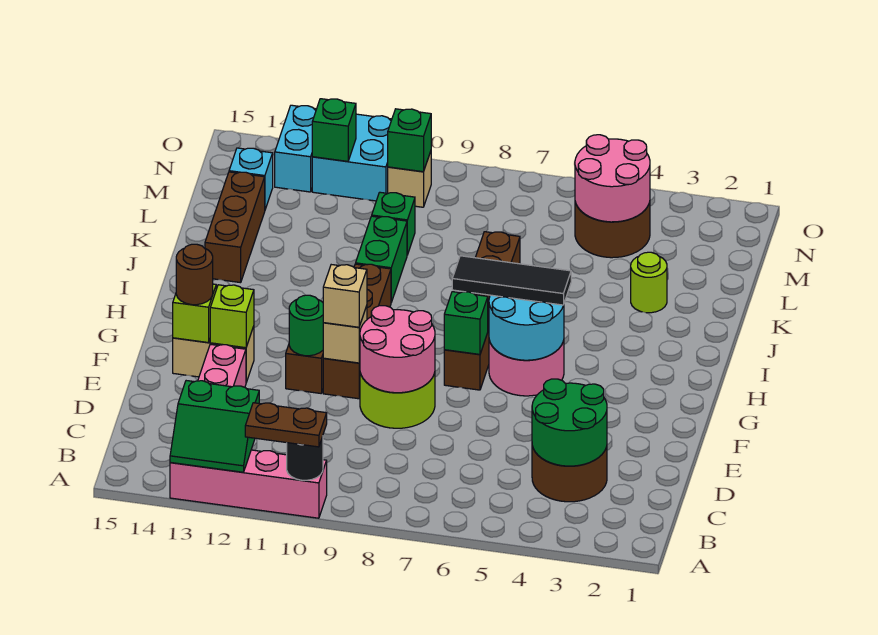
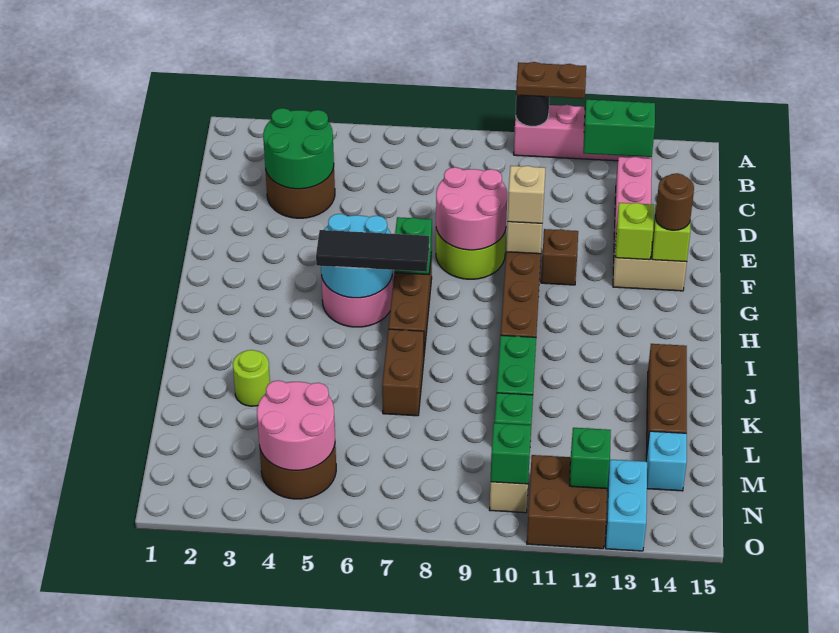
green 1x1 round brick [289,295,323,356] -> none
cyan 2x2 brick [312,114,392,201] -> brown 2x2 brick [527,455,607,549]

